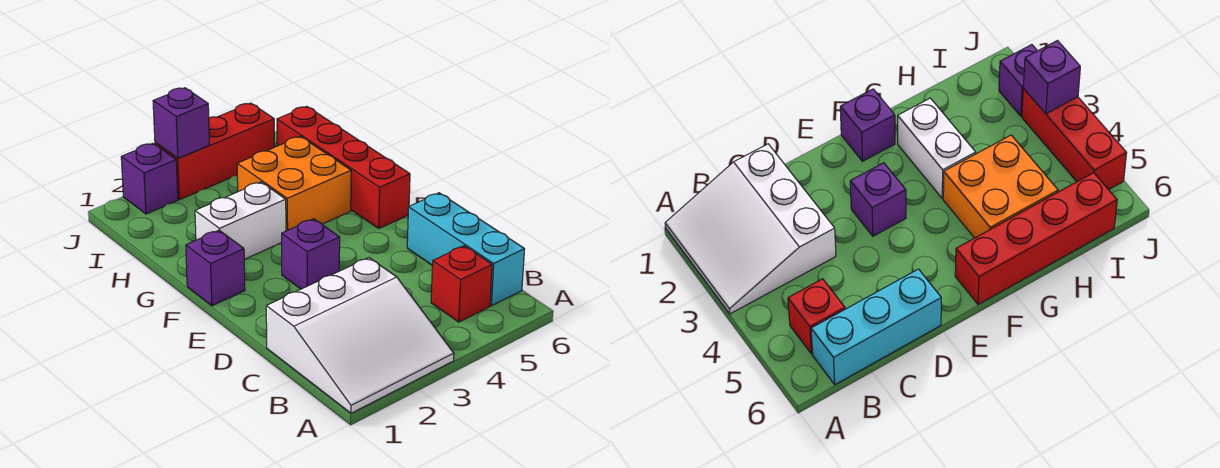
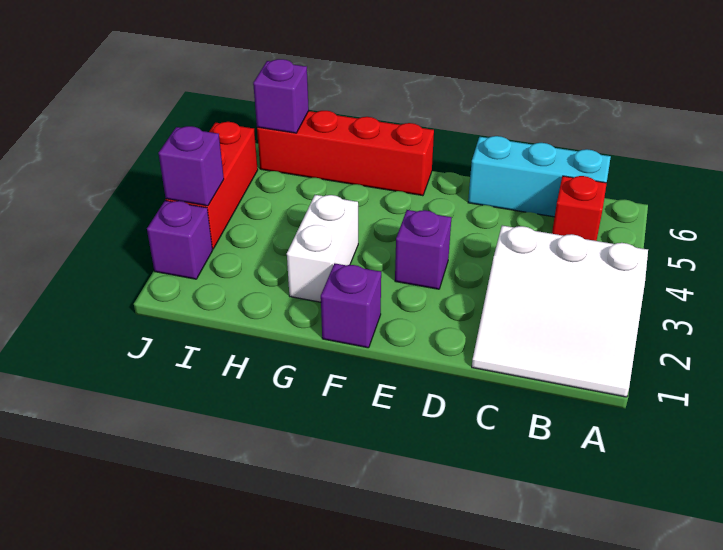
white 3x3 slope [266,258,454,413] -> white 3x3 slope turned to [472,226,648,397]
orange 2x2 brick [237,136,351,231] -> none
none -> purple 1x1 brick [253,59,309,133]

